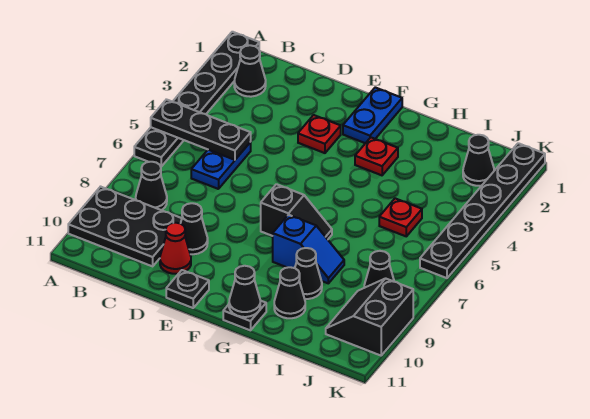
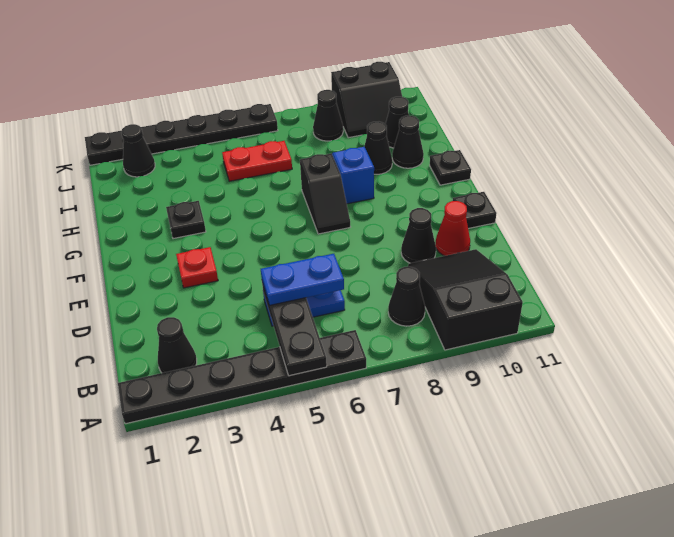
black 2x3 plate [68,187,182,266] -> black 2x3 slope [408,249,523,350]
blue 1x2 plate [343,87,402,143] -> blue 1x2 plate moved to [261,254,344,305]
black 1x2 slope [261,184,332,239] -> black 1x2 slope turned to [300,153,350,234]
red 1x1 plate [355,137,398,175] -> black 1x1 plate [166,201,206,239]
black 1x1 cone [229,266,260,317] -> black 1x1 cone moved to [385,97,409,148]
red 1x1 plate [379,198,422,236] -> red 1x2 plate [222,141,292,181]

